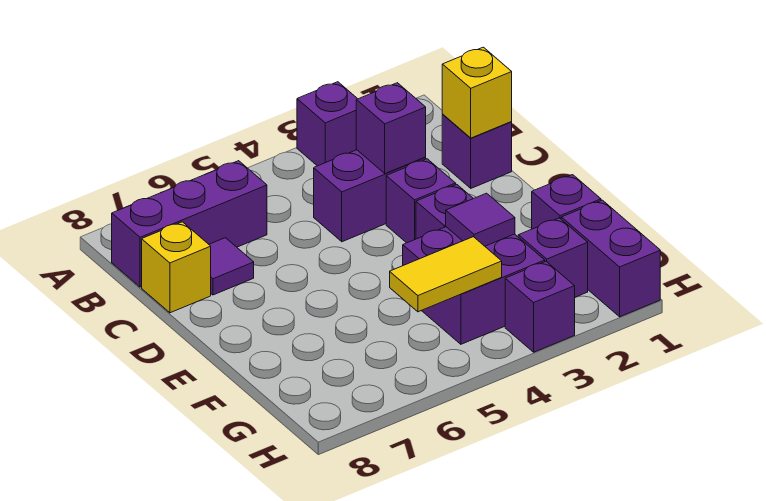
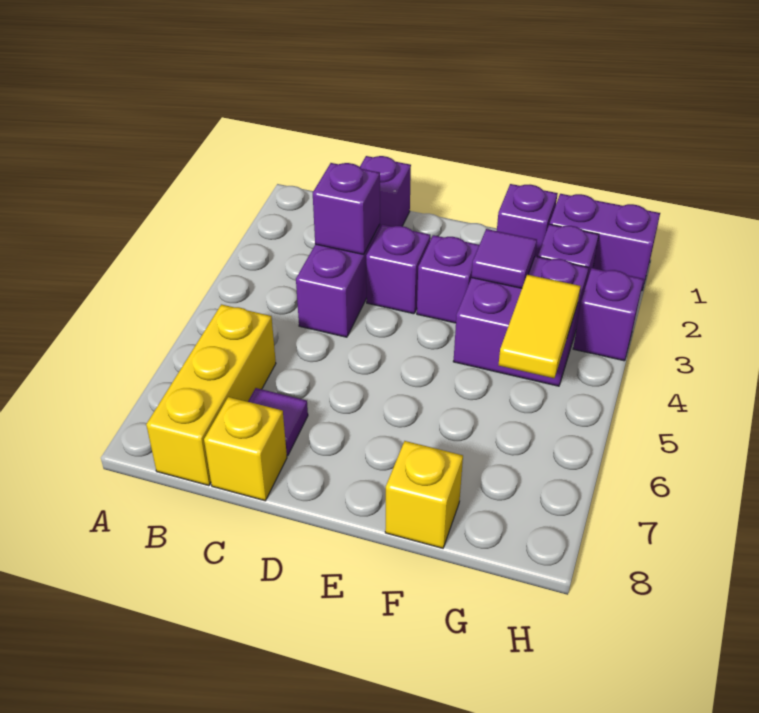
purple 1x1 brick [297,82,357,166] -> none
purple 1x3 brick [112,161,267,287] -> yellow 1x3 brick [146,304,276,486]
yellow 1x1 brick [442,47,512,138] -> yellow 1x1 brick moved to [385,441,463,548]

